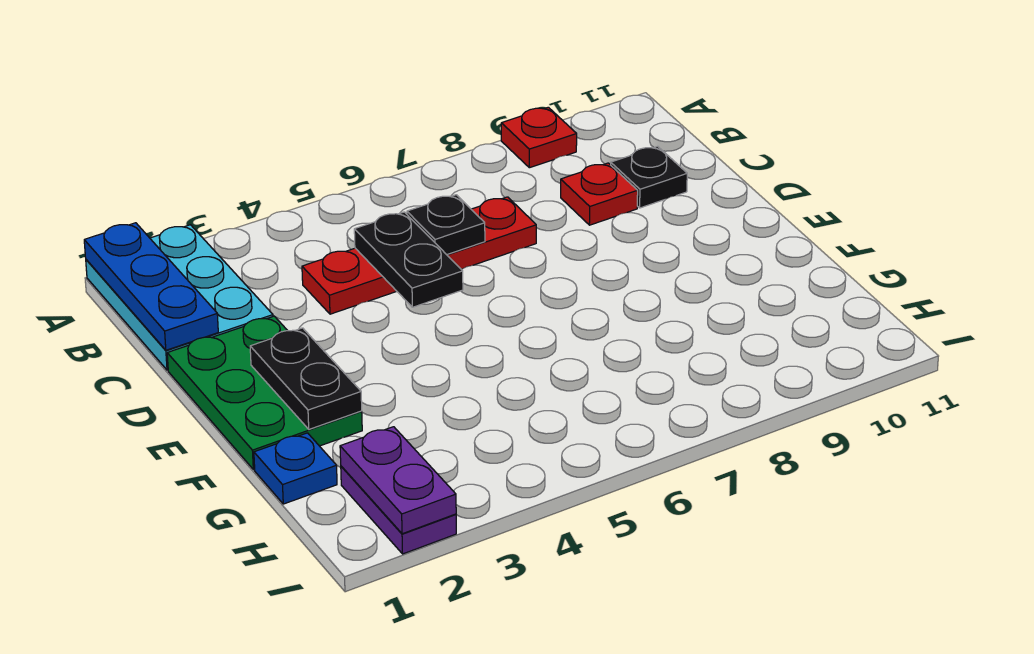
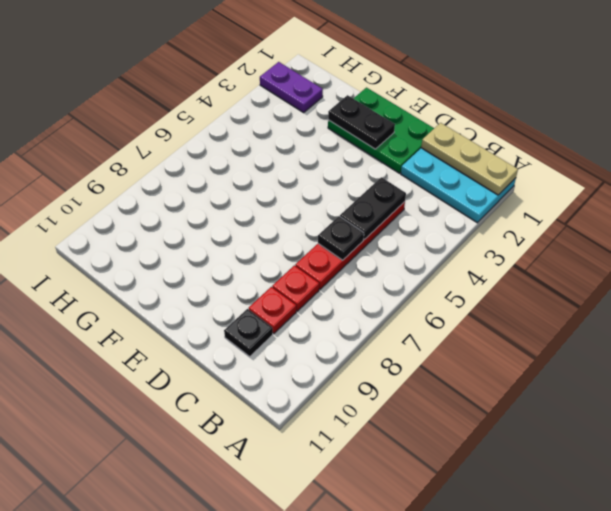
blue 1x3 plate [84,223,218,350] -> tan 1x3 plate [421,123,518,195]
red 1x1 plate [501,107,577,168] -> red 1x1 plate moved to [272,265,319,311]
black 1x2 plate [354,212,463,307] -> black 1x2 plate turned to [340,177,406,239]
blue 1x1 plate [254,433,337,504] -> none
purple 1x2 plate [340,427,456,534] -> none

